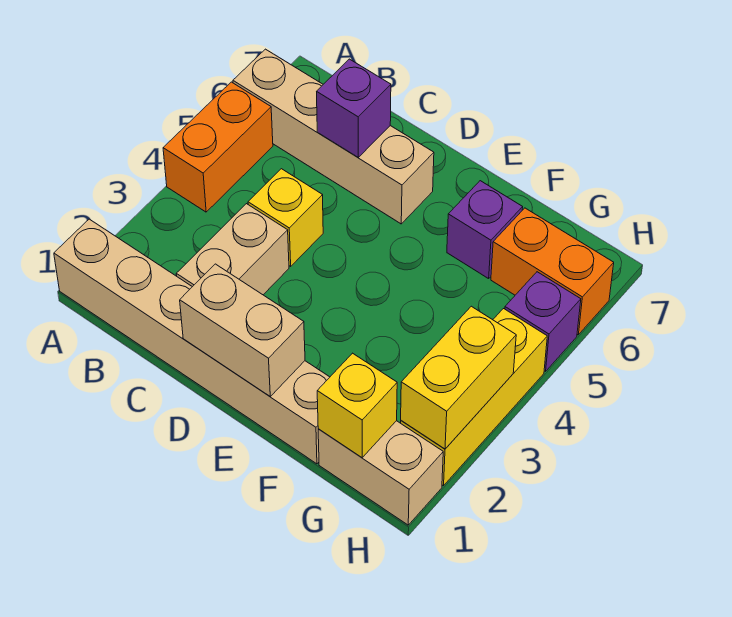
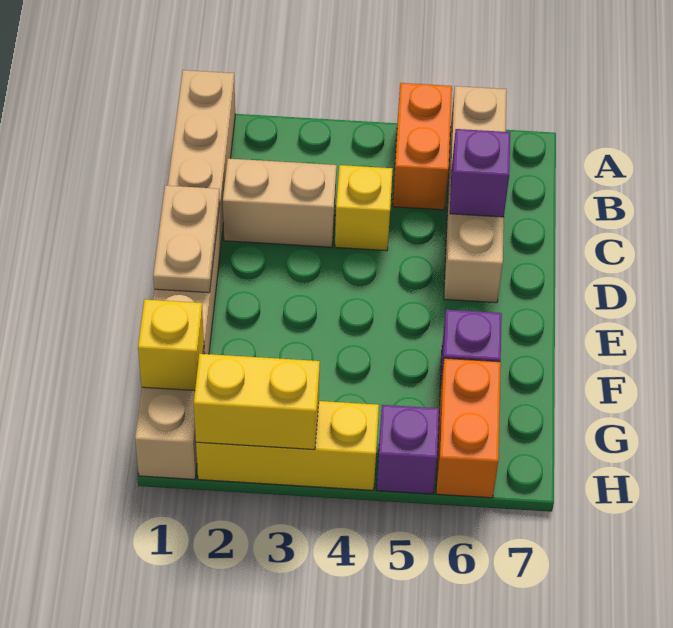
orange 1x2 brick [163,82,273,212] -> orange 1x2 brick turned to [393,83,452,210]
tan 1x2 brick [180,264,305,396] -> tan 1x2 plate [153,186,220,293]

